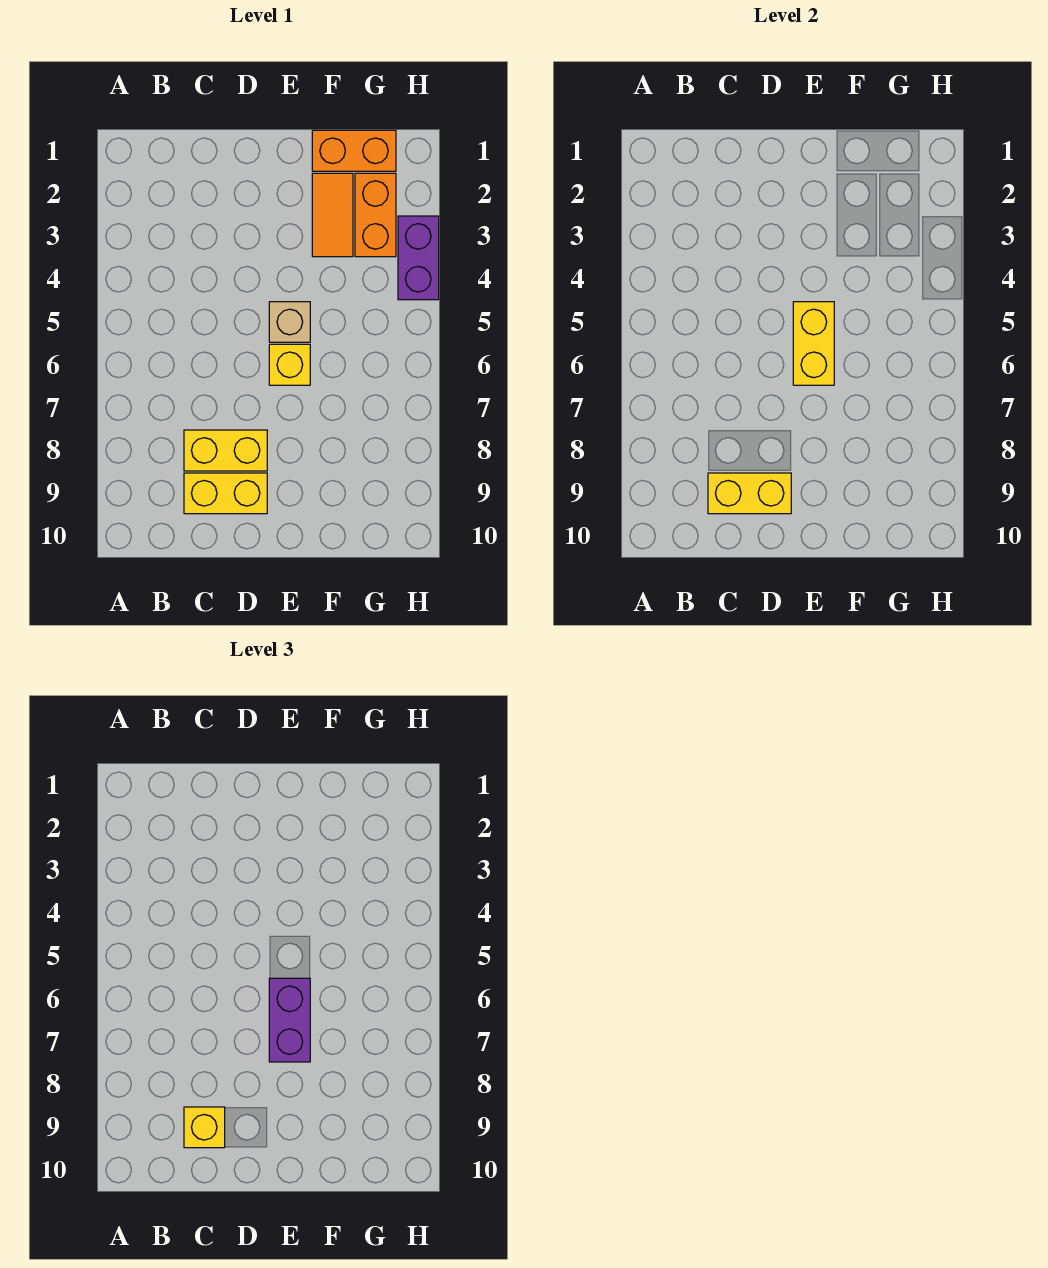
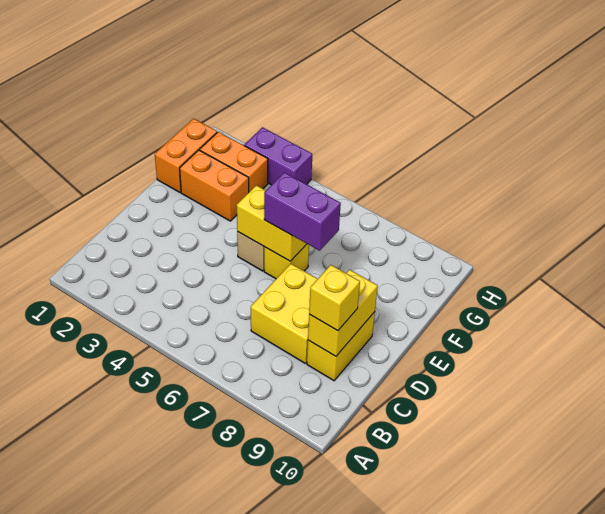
yellow 1x2 brick [184,430,267,471] -> yellow 2x2 brick [251,264,317,363]
orange 1x2 tile [312,173,353,257] -> orange 1x2 brick [180,150,249,221]

